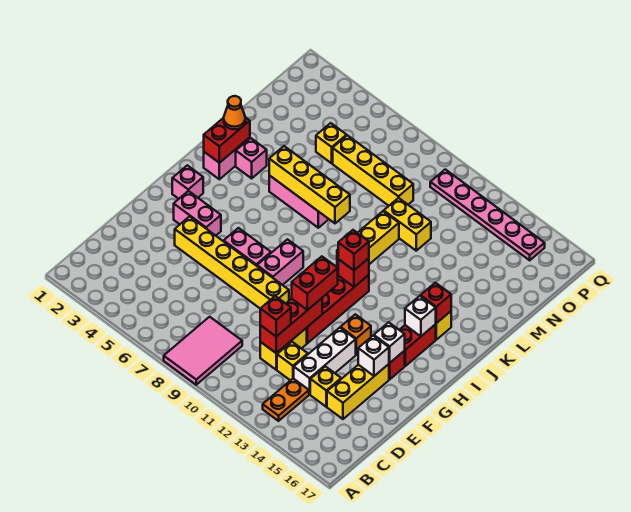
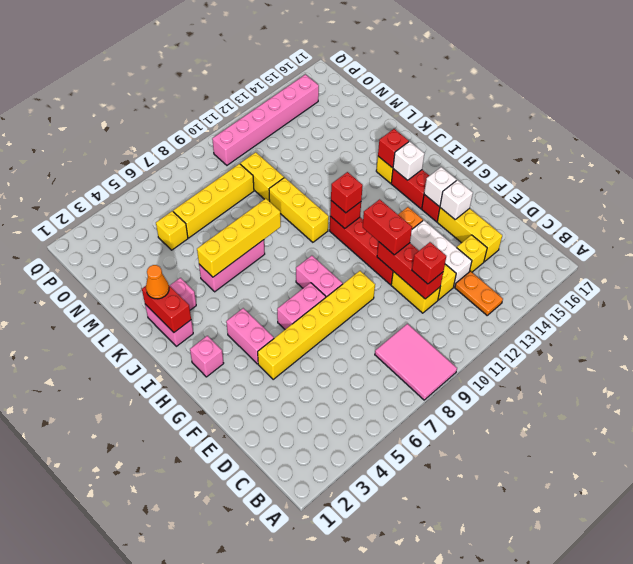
pink 1x2 brick [174,191,221,236] -> pink 1x2 brick turned to [226,308,274,364]
yellow 1x2 brick [384,198,431,251] -> yellow 1x2 brick turned to [240,152,284,202]
pink 1x6 plate [430,169,545,260] -> pink 1x6 brick [212,75,319,165]

